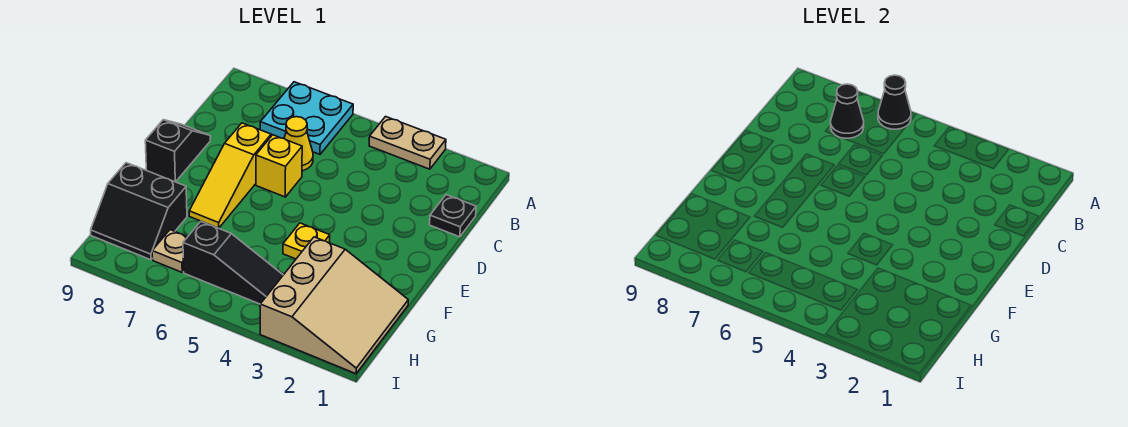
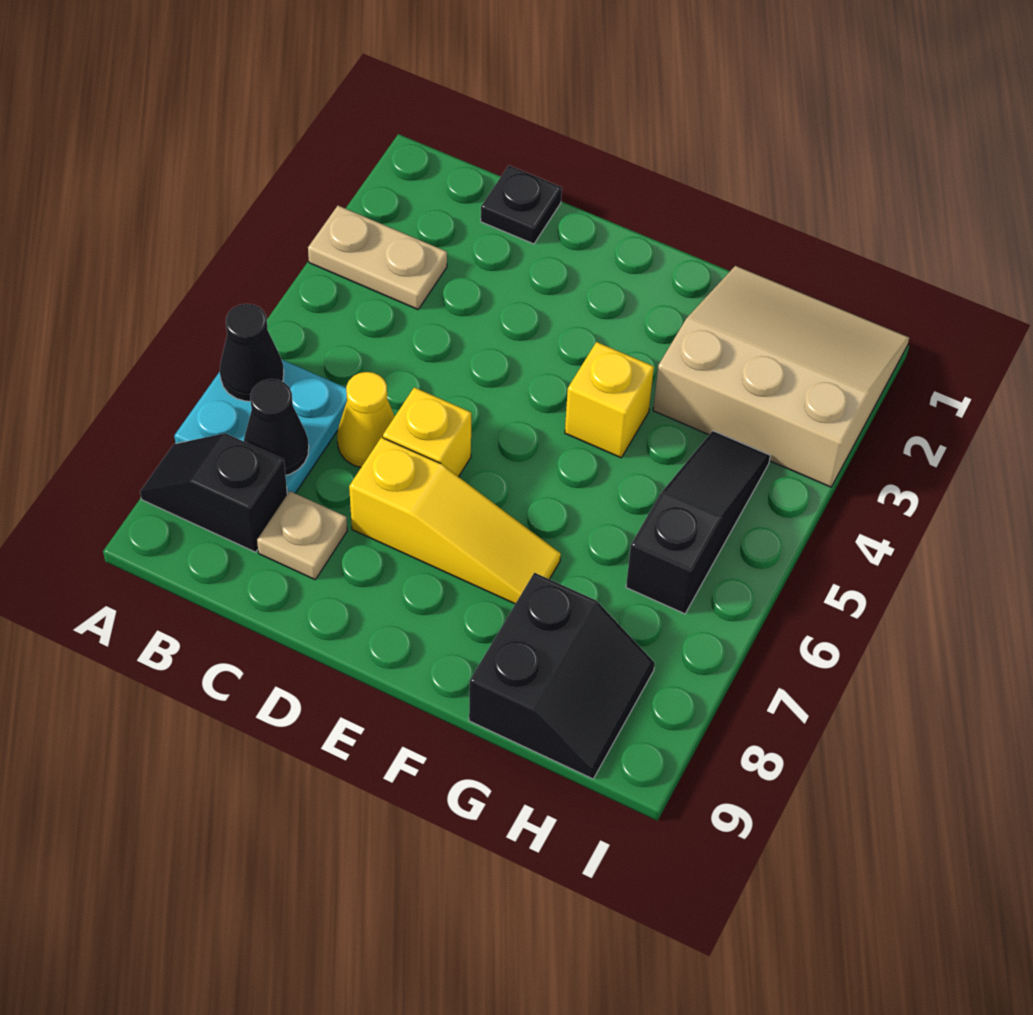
tan 1x2 plate [369,117,446,169] -> tan 1x2 plate turned to [308,206,447,309]
black 1x2 slope [145,120,210,182] -> black 1x2 slope moved to [140,433,287,552]
yellow 1x1 plate [283,223,330,259] -> yellow 1x1 brick [565,342,654,458]
tan 1x1 plate [152,230,187,272] -> tan 1x1 plate moved to [257,491,347,580]

